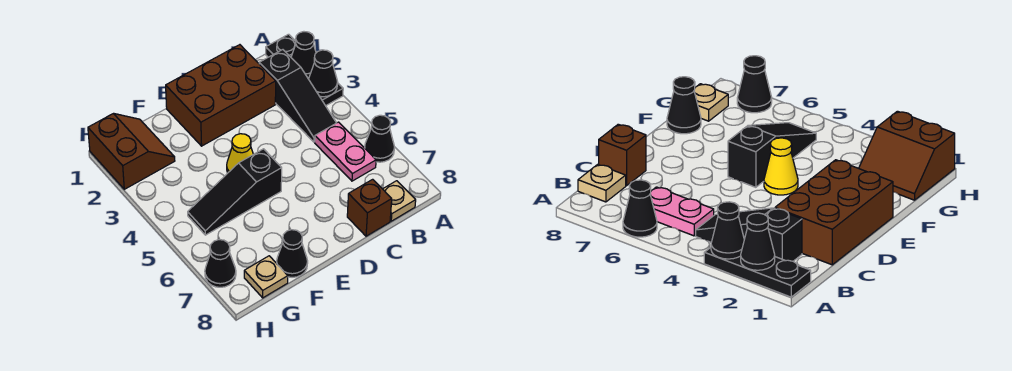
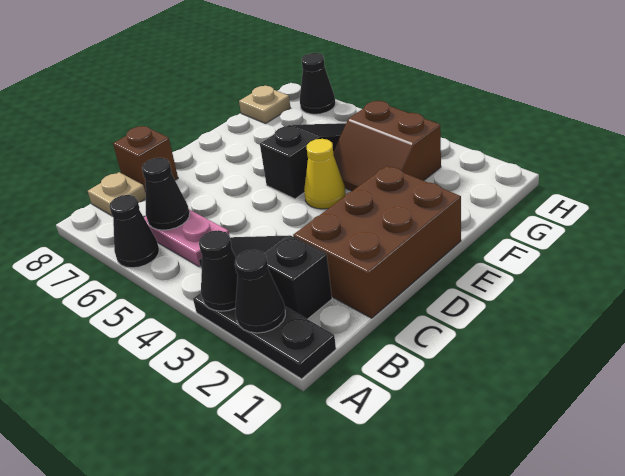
black 1x1 cone [277,230,308,277] -> black 1x1 cone moved to [142,158,190,230]
brown 2x2 slope [88,114,175,189] -> brown 2x2 slope moved to [333,101,441,191]

